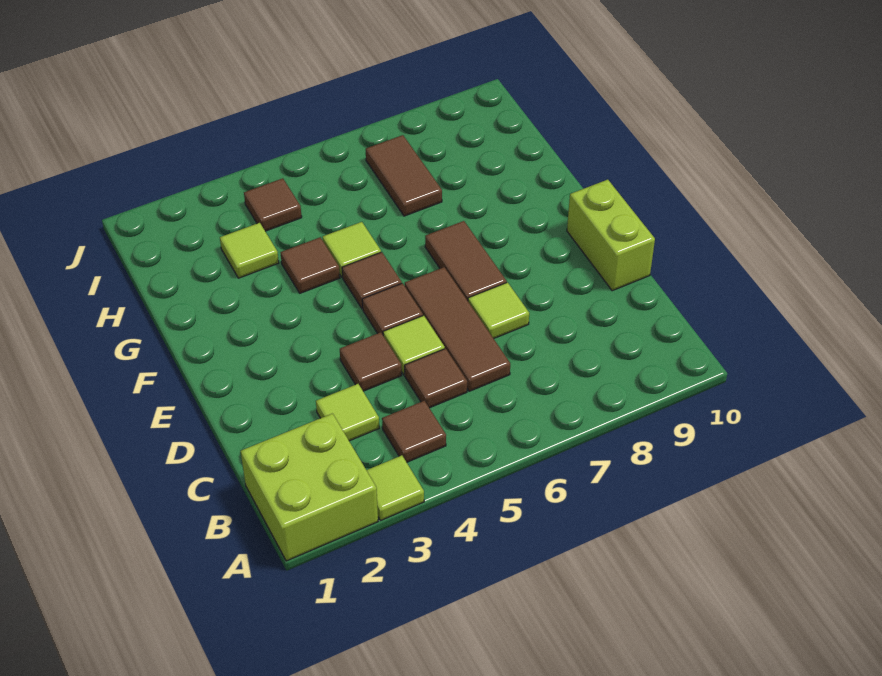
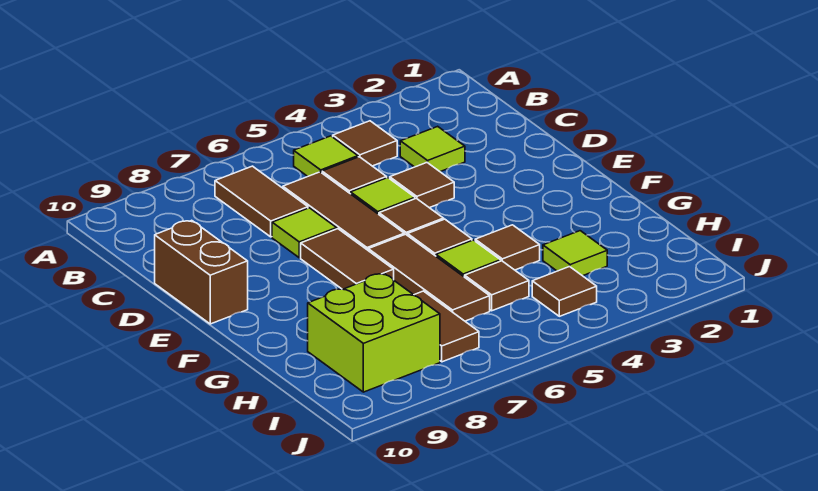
lime 2x2 brick [241,414,378,561] -> lime 2x2 brick moved to [308,273,440,392]
lime 1x1 tile [367,455,424,521] -> lime 1x1 tile moved to [294,136,358,176]
none -> brown 1x2 tile [215,166,308,237]
lime 1x2 brick [567,180,655,291] -> brown 1x2 brick [155,220,248,324]
none -> brown 1x3 tile [368,234,490,321]
none -> brown 1x1 tile [465,261,529,311]

